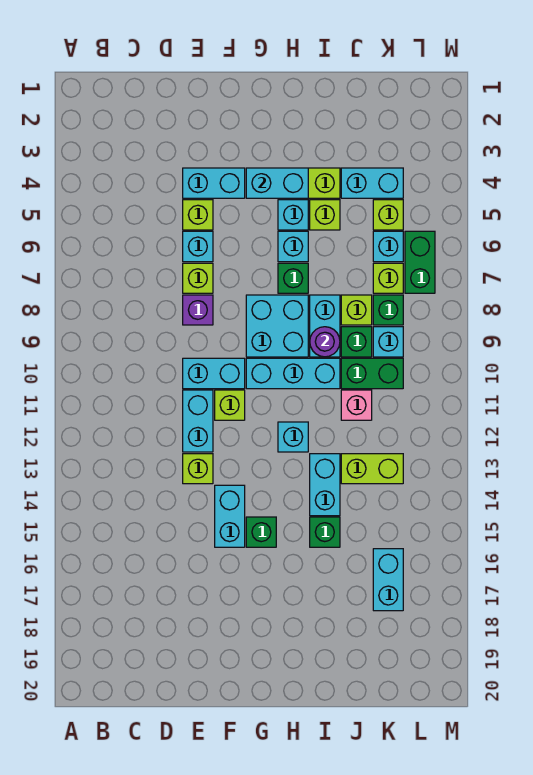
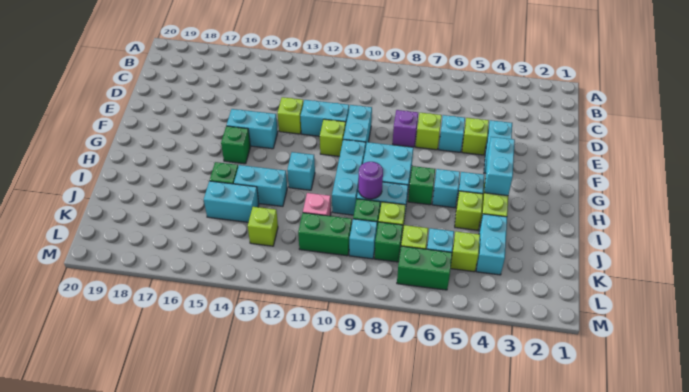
green 1x2 brick [341,358,403,389] -> green 1x2 brick turned to [298,213,352,256]
lime 1x2 brick [341,454,403,484] -> lime 1x1 brick [248,207,278,246]
cyan 1x2 brick [373,549,403,611] -> cyan 1x2 brick moved to [204,181,259,222]

